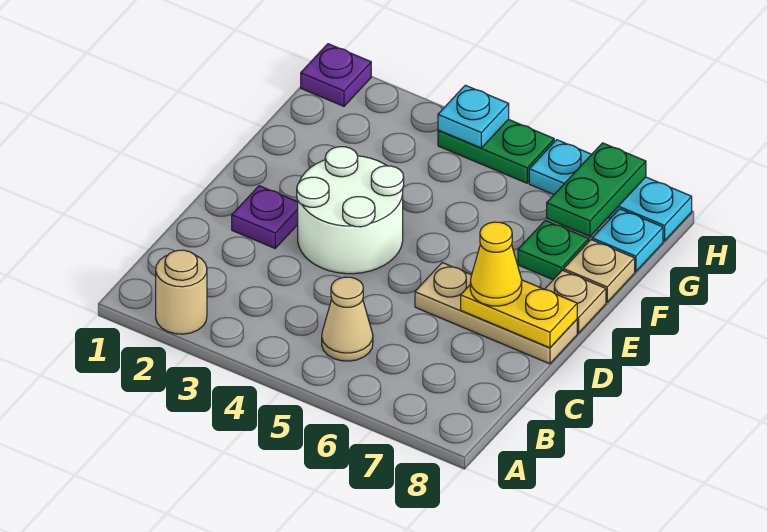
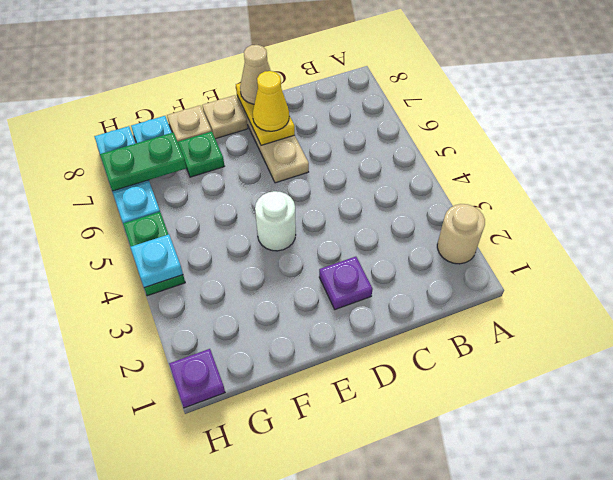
tan 1x1 cone [322,277,373,361] -> tan 1x1 cone moved to [240,45,271,104]
white 2x2 round brick [297,147,404,274] -> white 1x1 round brick [255,191,296,251]

